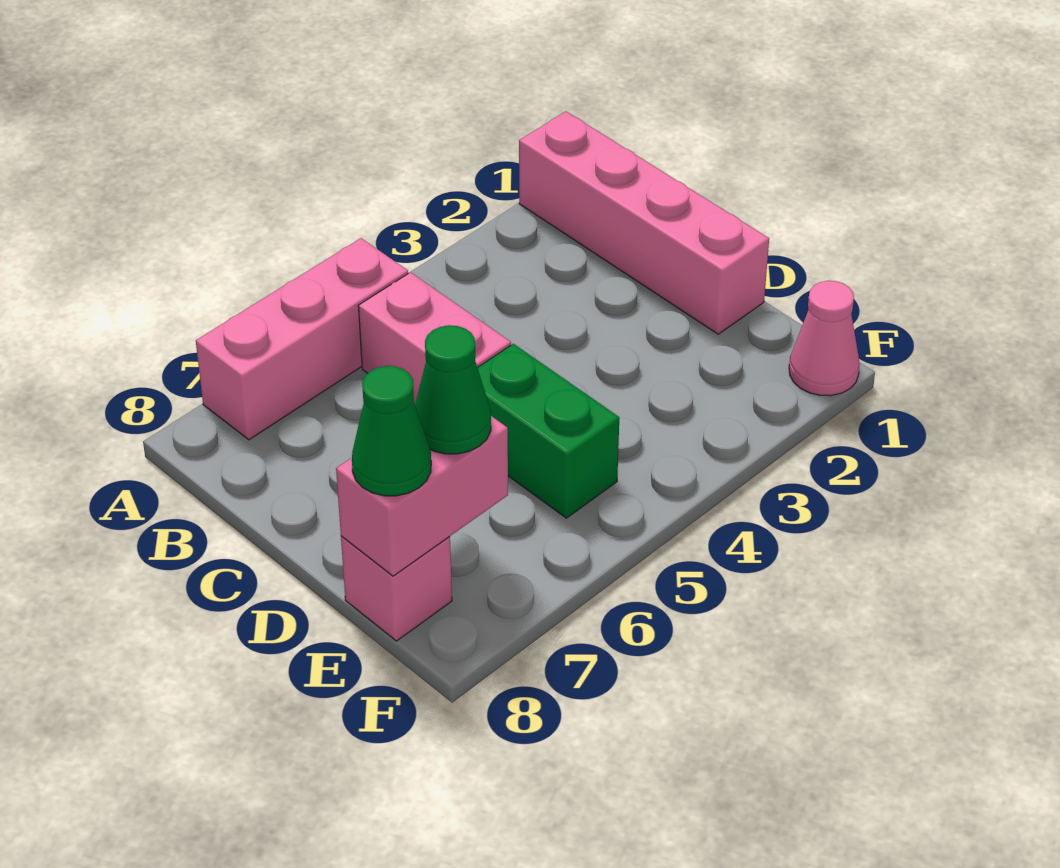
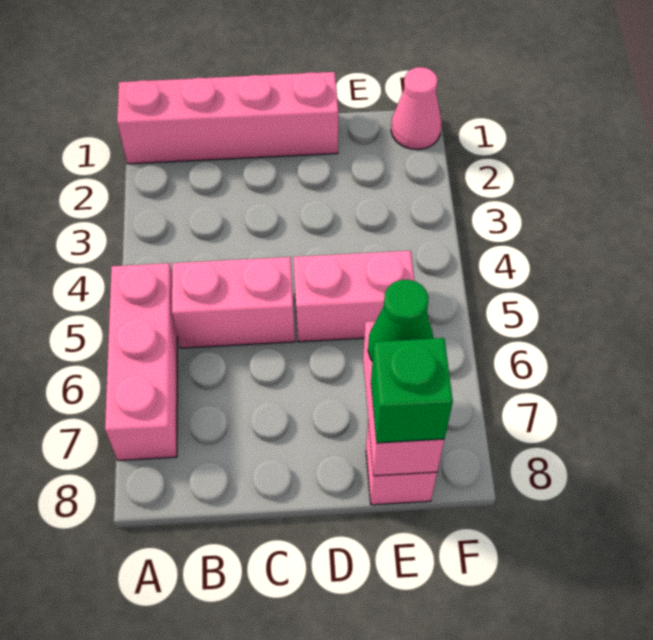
green 1x2 brick [478,344,619,518] -> pink 1x2 brick [293,251,414,342]
green 1x1 cone [352,366,431,496] -> green 1x1 brick [371,338,453,443]

